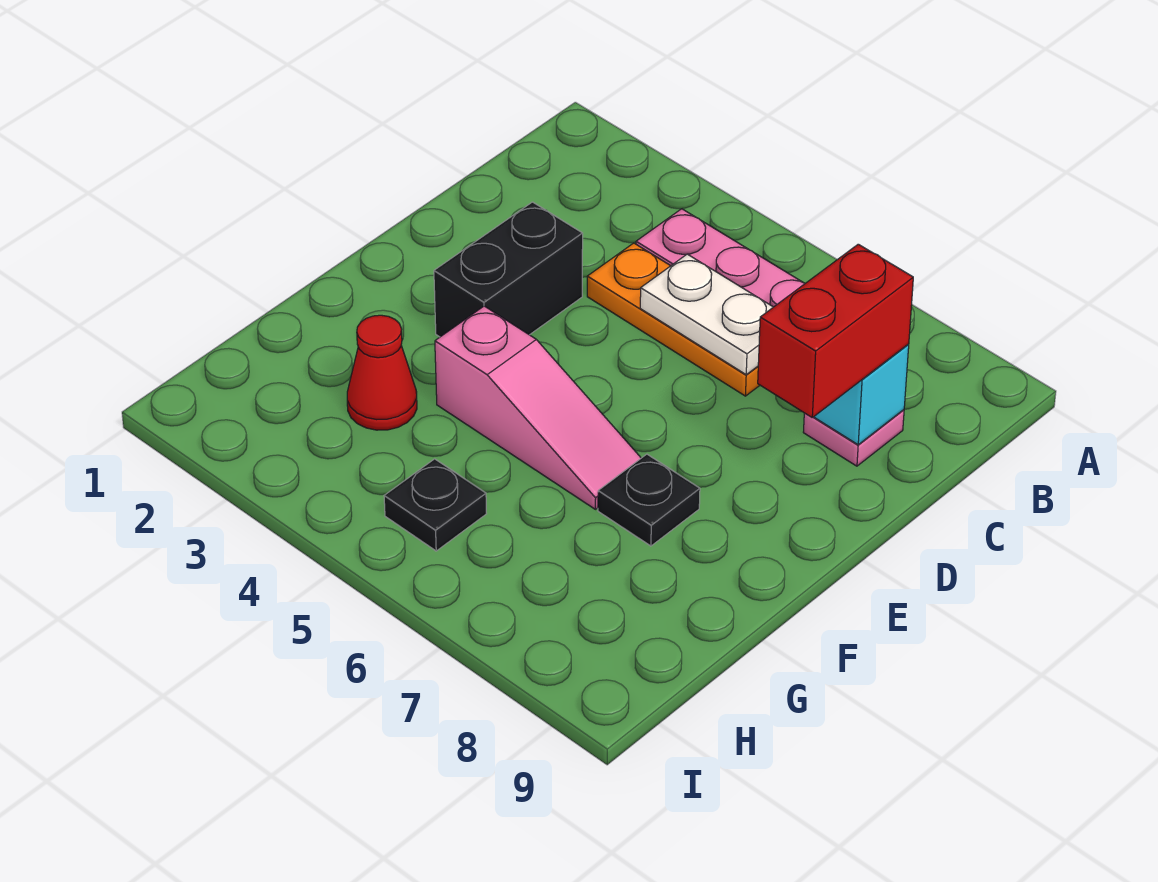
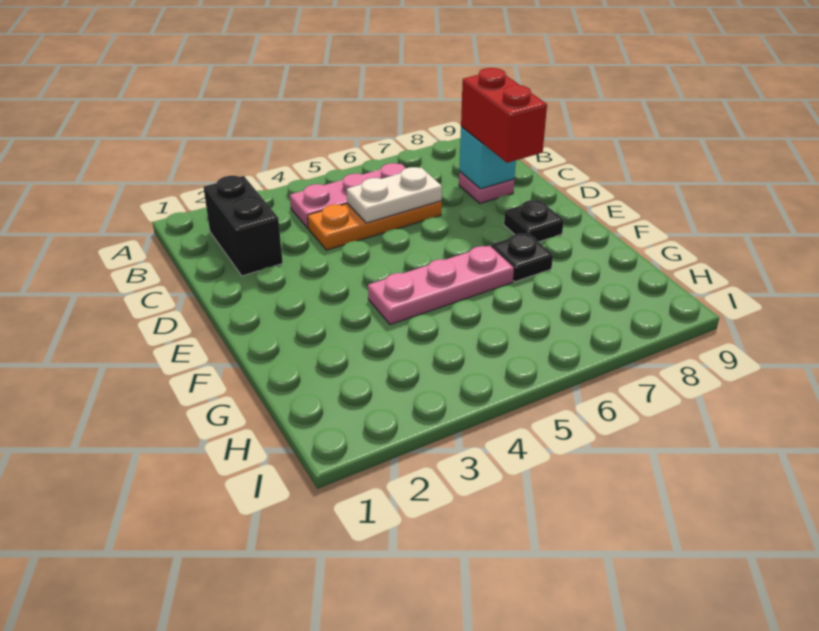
black 1x2 brick [434,202,583,337] -> black 1x2 brick moved to [203,176,283,276]
pink 1x3 slope [435,306,641,509] -> pink 1x3 plate [368,245,514,325]
red 1x1 cone [347,315,417,430] -> none
black 1x1 plate [384,459,487,551] -> black 1x1 plate moved to [504,200,564,242]

